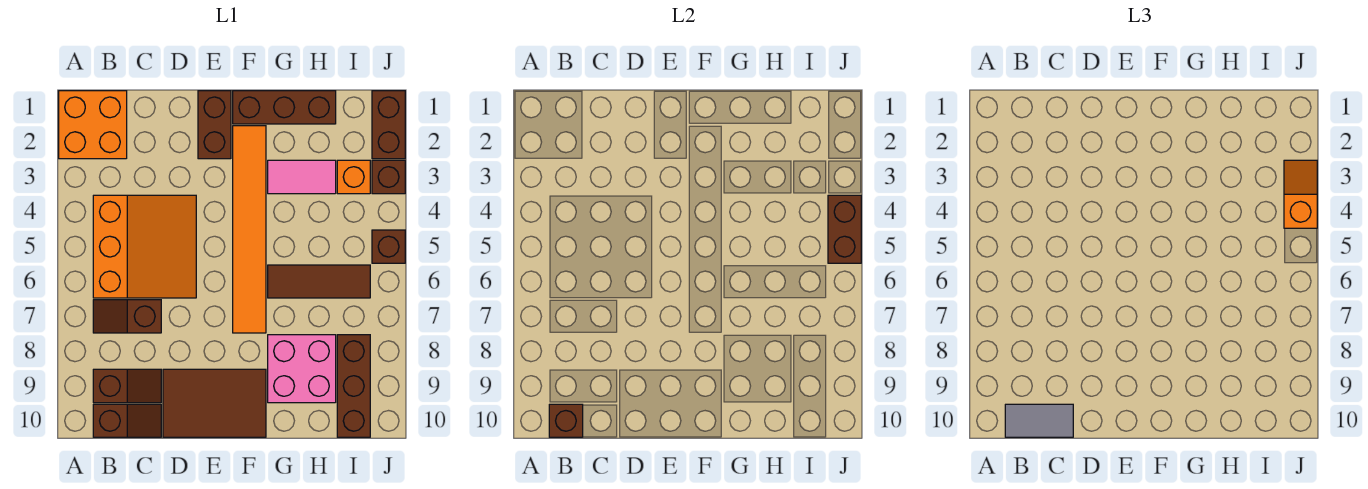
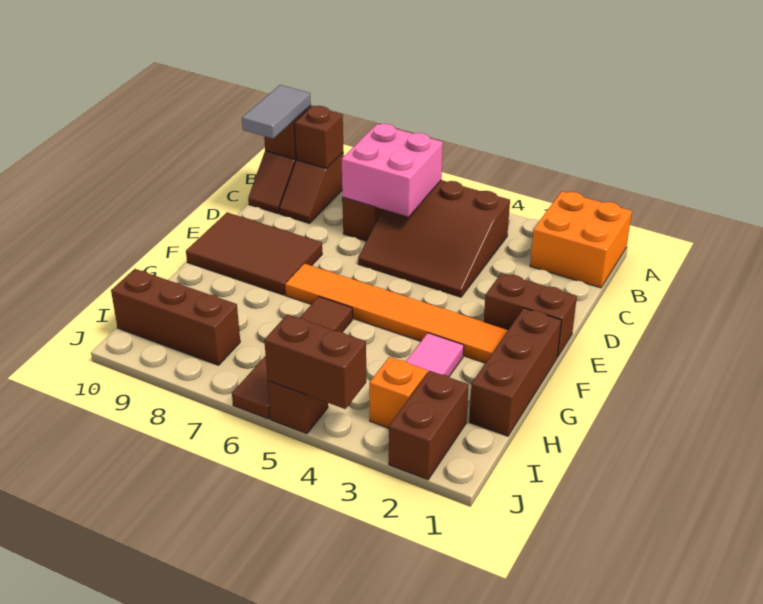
orange 3x3 slope [93,195,196,298] -> brown 3x3 slope [358,180,510,297]
brown 2x3 tile [163,369,266,437] -> brown 2x3 tile turned to [186,213,322,295]
brown 1x3 tile [268,265,370,298] -> brown 1x4 tile [232,297,353,419]
pink 2x2 brick [268,335,336,403] -> pink 2x2 brick moved to [342,124,443,217]
brown 1x2 brick [372,91,405,159] -> brown 1x2 brick turned to [389,371,469,480]
brown 1x1 brick [372,160,405,194] -> brown 1x1 brick moved to [294,106,343,168]
orange 1x2 slope [1284,160,1317,228] -> none

